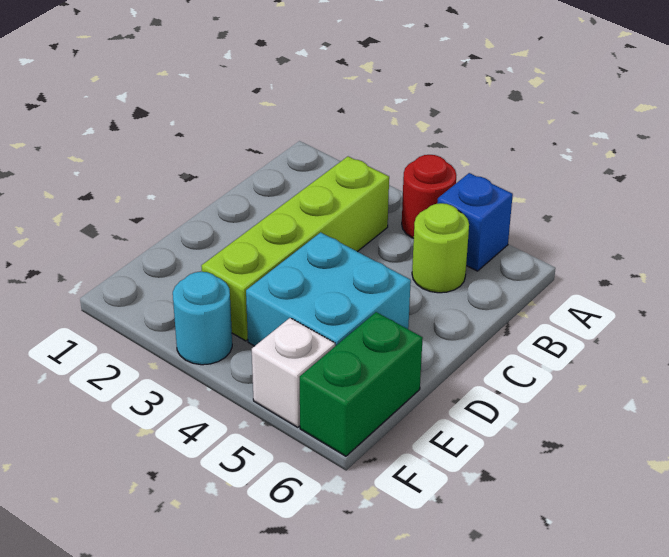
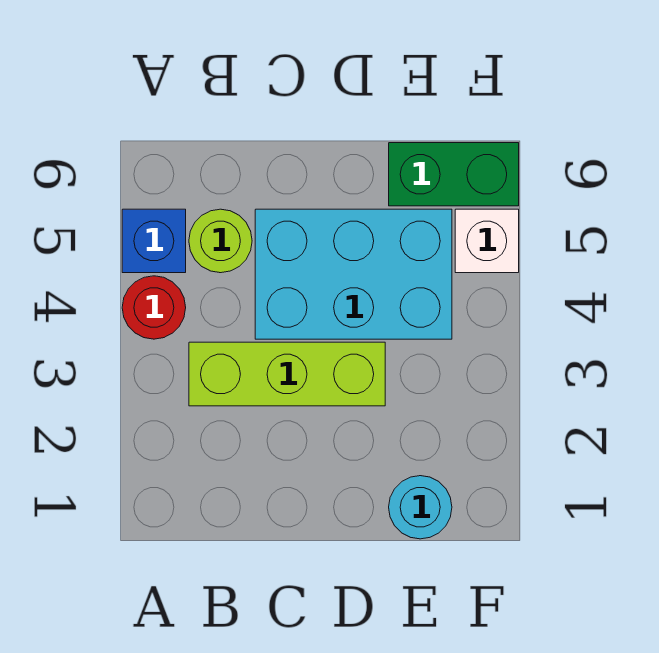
lime 1x4 brick [201,156,389,341] -> lime 1x3 brick [189,342,385,406]
cyan 2x2 brick [246,232,411,346] -> cyan 2x3 brick [255,209,452,339]
cyan 1x1 round brick [173,272,232,365] -> cyan 1x1 round brick moved to [389,476,452,539]

